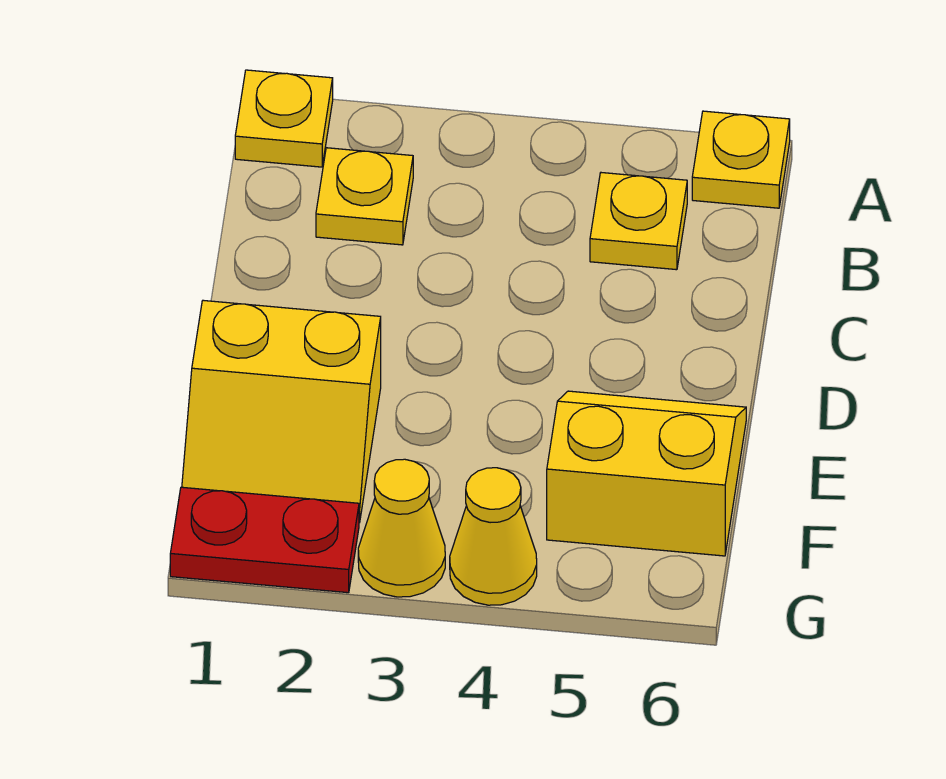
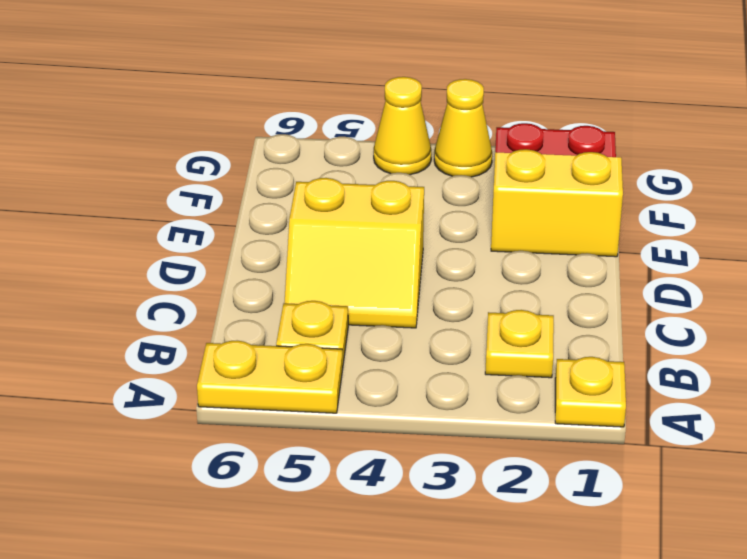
yellow 1x1 plate [692,111,790,208] -> yellow 1x2 plate [197,341,343,413]
yellow 2x2 slope [547,391,746,556] -> yellow 2x2 slope moved to [284,178,424,328]

